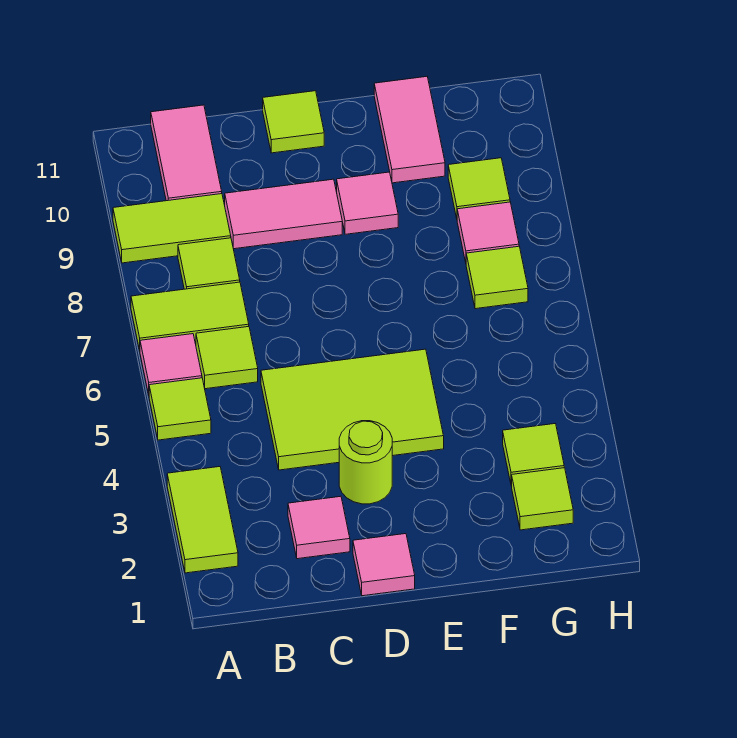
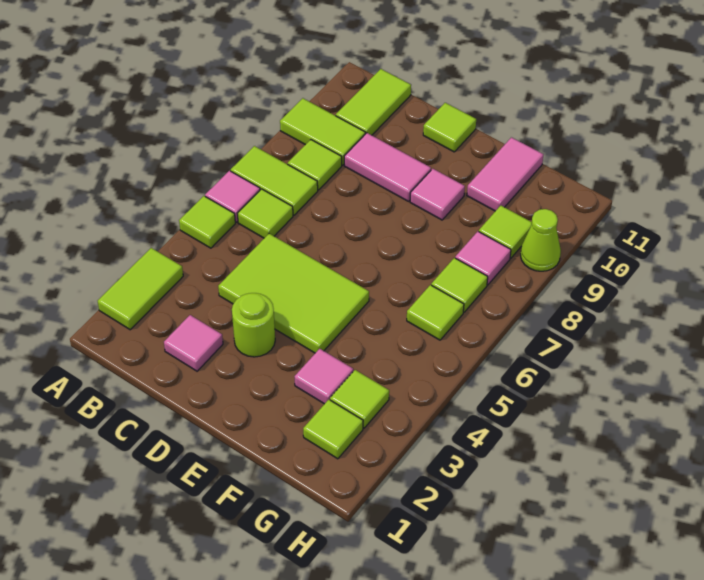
pink 1x2 tile [151,105,222,201] -> lime 1x2 tile [336,69,411,135]
pink 1x1 tile [353,534,415,596] -> pink 1x1 tile moved to [294,349,353,404]
none -> lime 1x1 tile [407,285,464,340]
none -> lime 1x1 cone [520,209,561,271]

